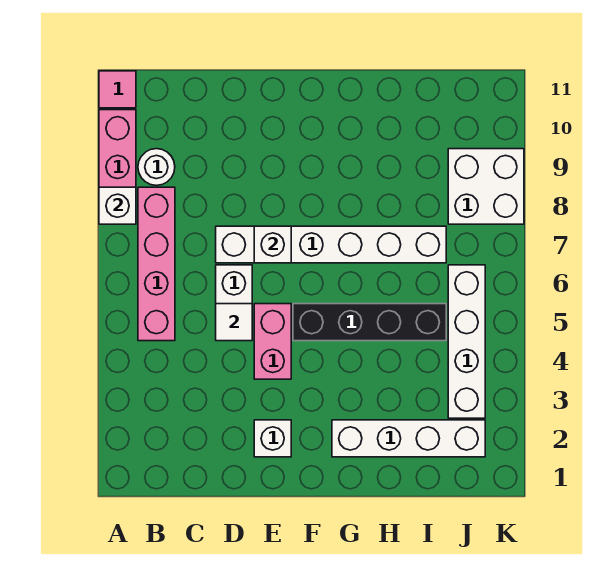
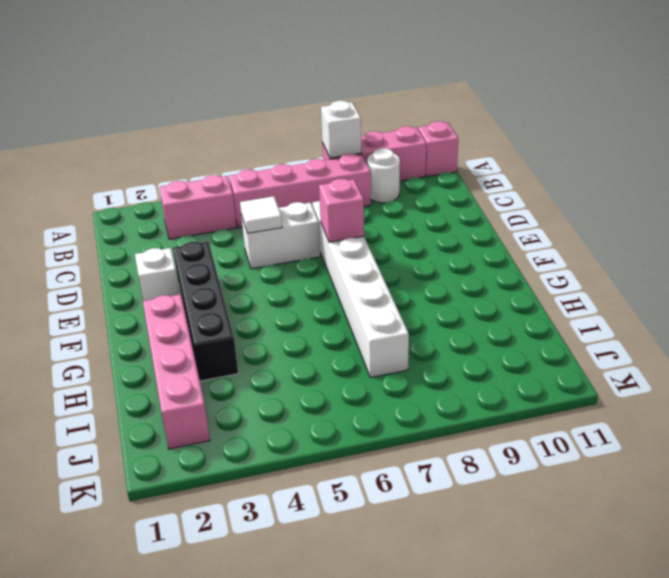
pink 1x1 tile [99,71,136,108] -> pink 1x1 brick [418,121,458,176]
pink 1x2 brick [254,304,291,379] -> pink 1x2 brick moved to [160,175,237,239]
white 1x1 brick [254,226,291,263] -> pink 1x1 brick [319,179,364,242]
black 1x4 brick [293,304,446,341] -> black 1x4 brick moved to [173,242,238,381]
white 1x4 brick [332,420,485,457] -> pink 1x4 brick [143,294,210,449]
white 1x4 brick [448,265,485,418] -> none
white 2x2 brick [448,149,524,224] -> none

